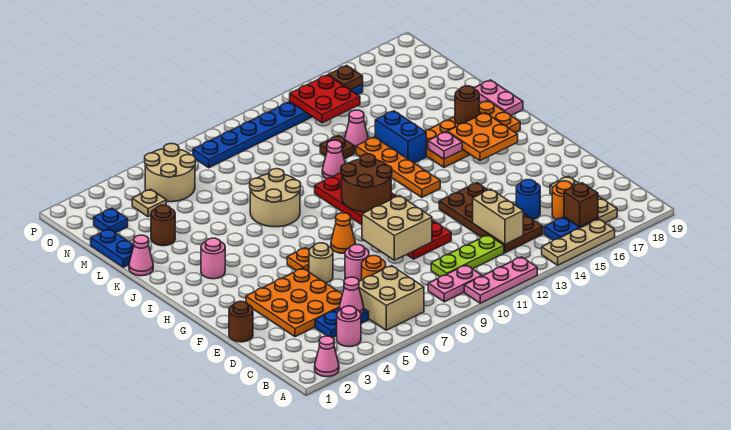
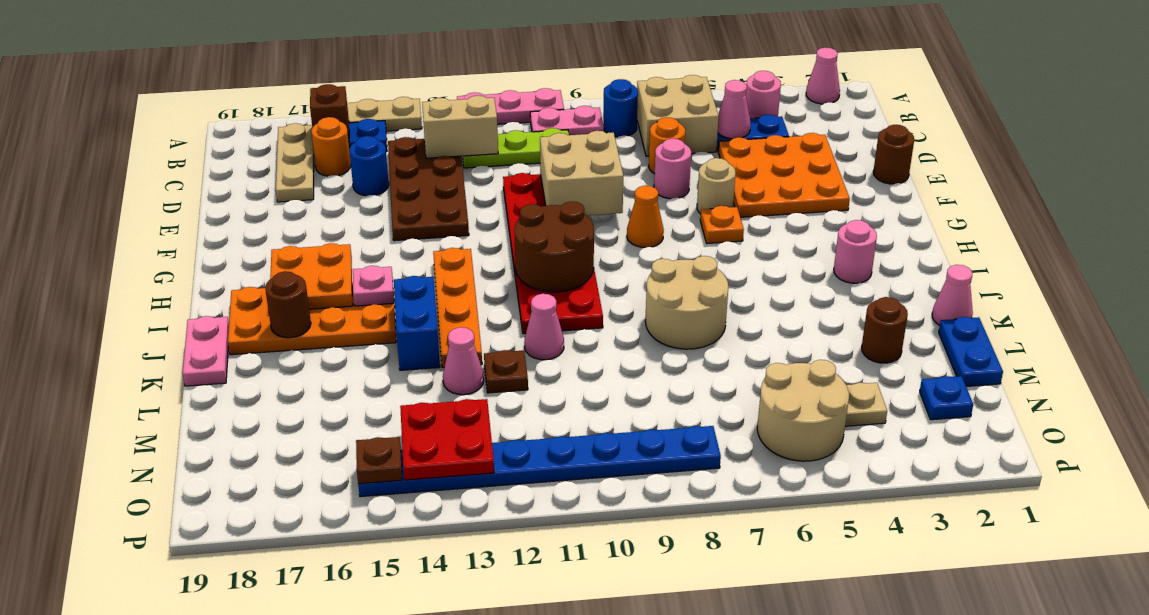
none -> blue 1x1 round brick [603,79,638,137]
tan 1x2 brick [473,189,523,244] -> tan 1x2 brick turned to [422,96,498,158]

